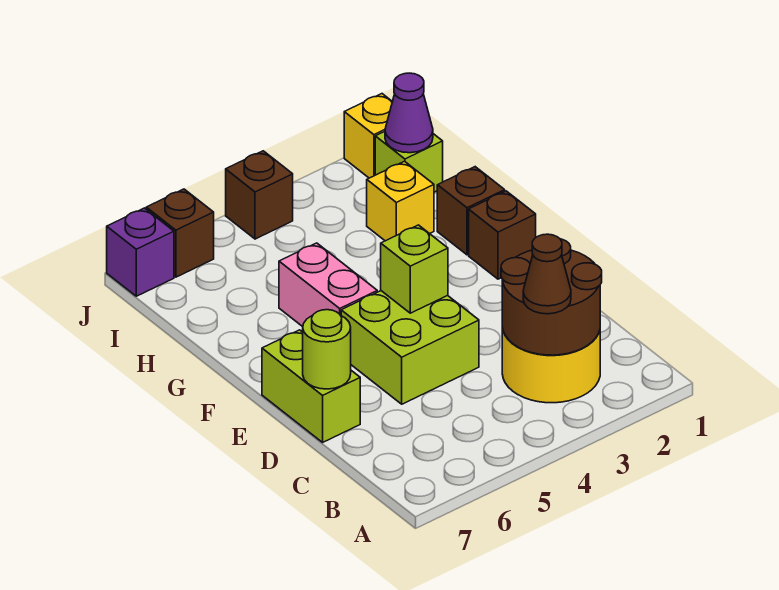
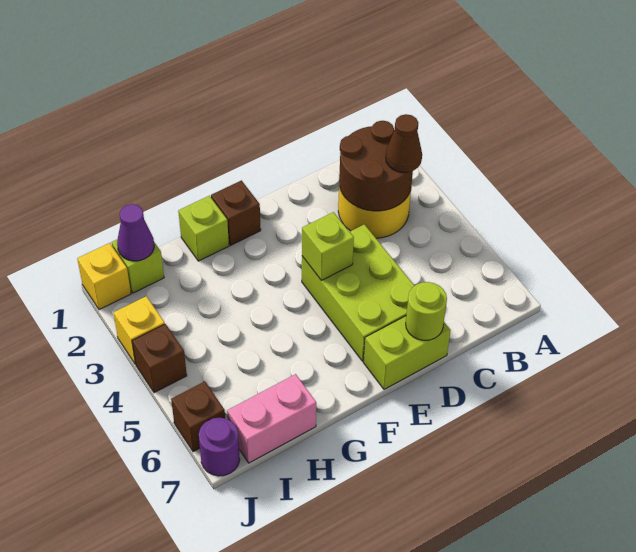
lime 2x2 brick [341,291,479,404] -> lime 2x3 brick [302,224,414,361]
pink 1x2 brick [279,243,377,327] -> pink 1x2 brick moved to [227,374,316,463]
brown 1x1 brick [437,167,505,255] -> lime 1x1 brick [178,196,229,261]
yellow 1x1 brick [367,161,434,241] -> yellow 1x1 brick moved to [113,296,165,364]
purple 1x1 brick [107,208,174,296] -> purple 1x1 round brick [199,418,240,476]

